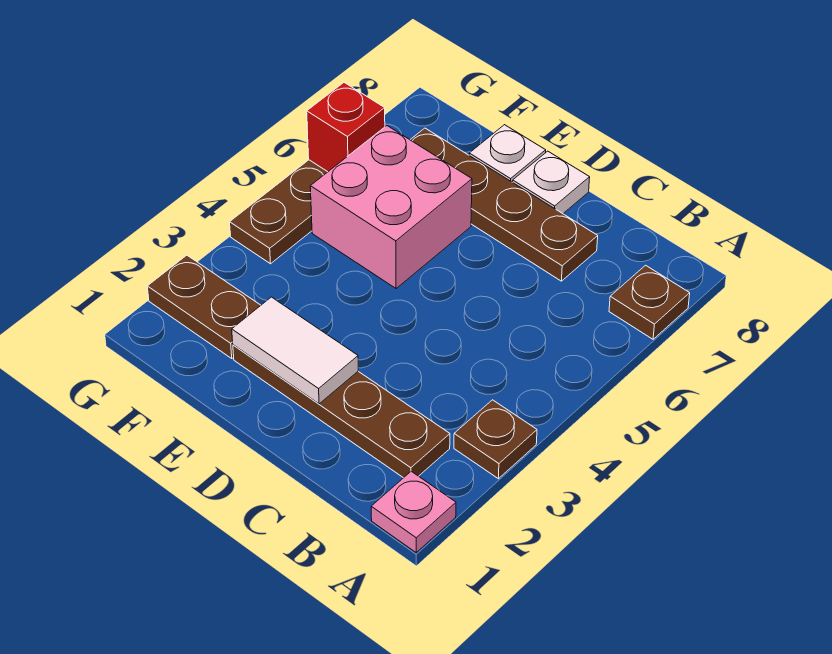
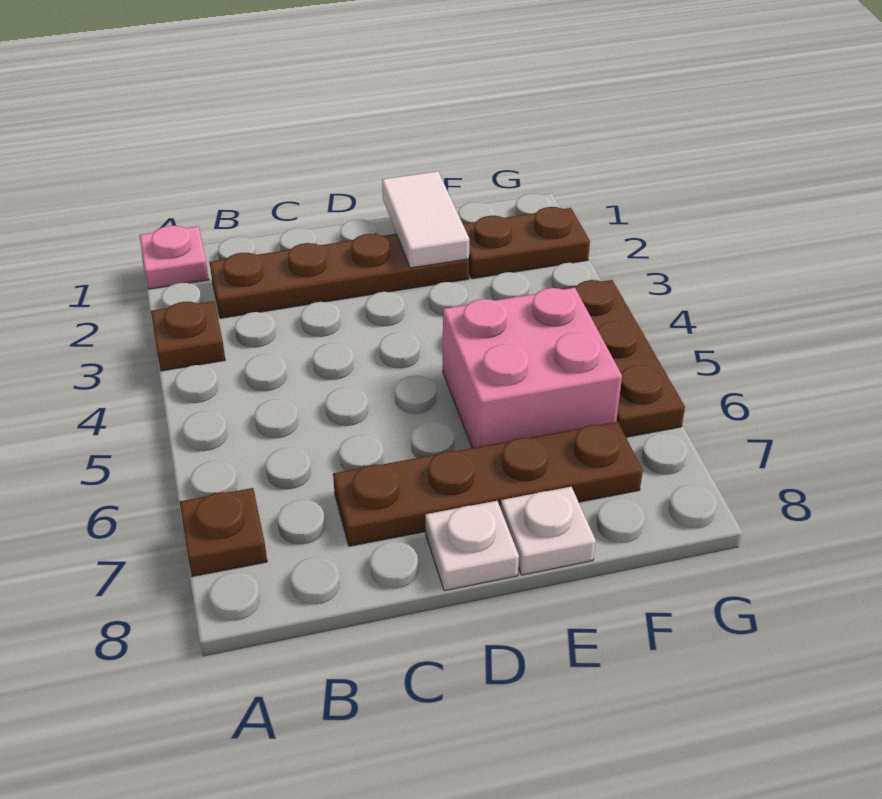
white 1x2 tile [232,297,358,404] -> white 1x2 tile turned to [382,171,469,268]
red 1x1 brick [307,83,385,172] -> none

